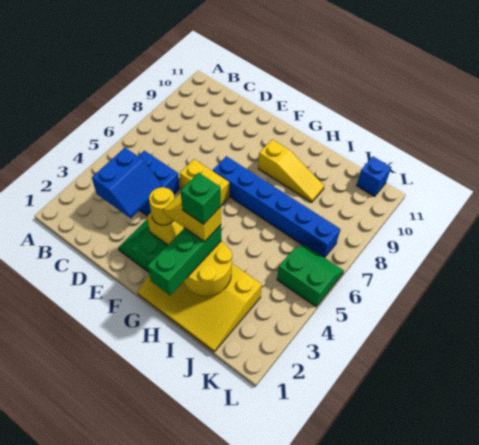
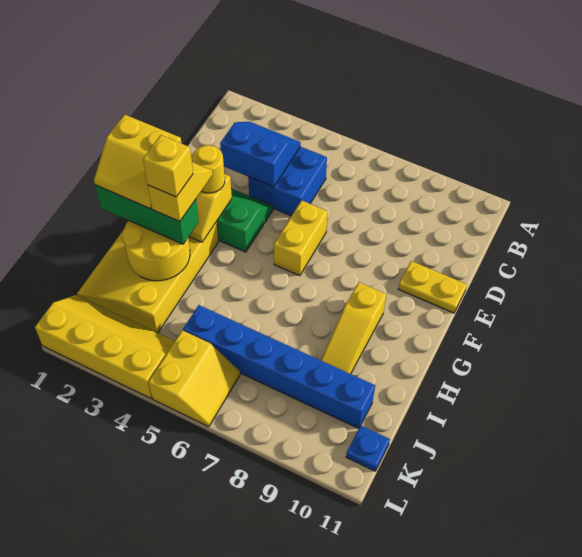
blue 2x2 slope [92,148,162,218] -> blue 2x2 slope turned to [220,122,301,187]
none -> yellow 1x2 plate [398,261,467,313]
blue 1x6 brick [213,156,340,258] -> blue 1x6 brick turned to [183,305,375,428]
none -> yellow 2x2 slope [94,115,181,209]
green 1x1 brick [181,173,221,224] -> yellow 1x1 brick [143,135,193,197]
none -> yellow 2x4 slope [35,295,175,398]
green 2x2 slope [277,245,344,307] -> yellow 2x2 slope [149,330,240,427]
blue 1x1 brick [357,157,391,197] -> blue 1x1 plate [346,425,390,471]

